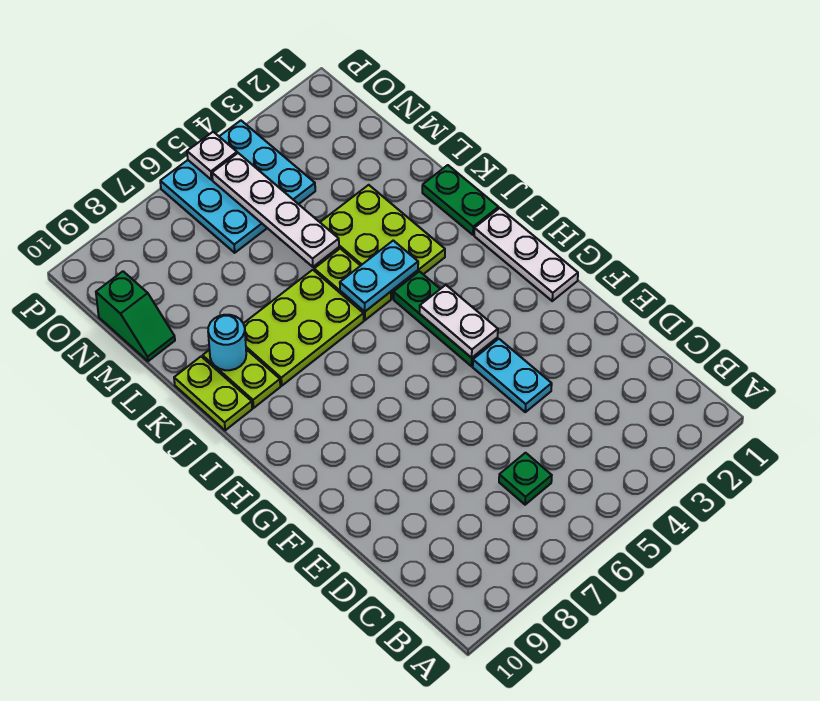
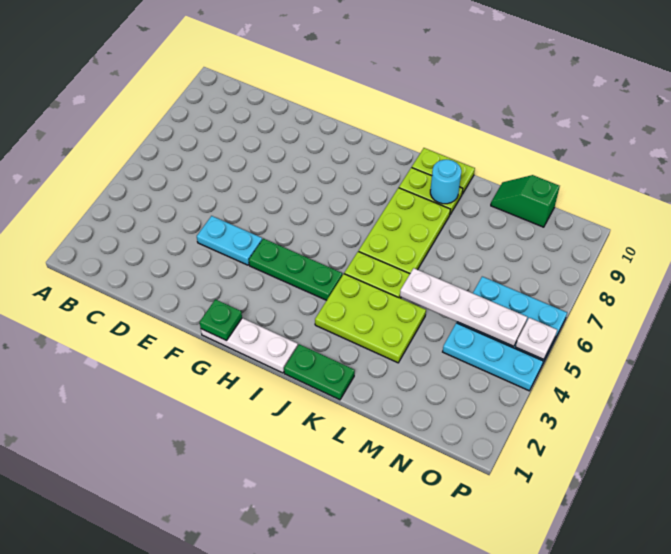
green 1x1 plate [499,453,552,505] -> green 1x1 plate moved to [200,299,242,341]
white 1x2 plate [420,285,498,358] -> none
cyan 1x2 plate [340,241,418,312] -> none

